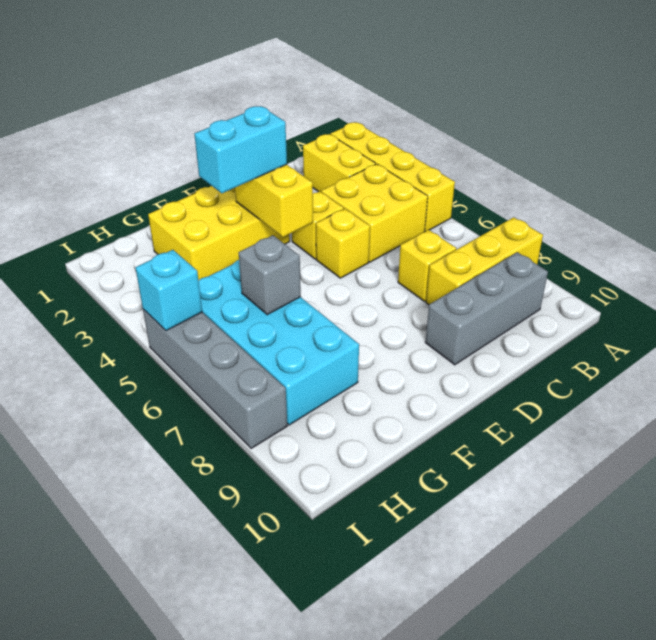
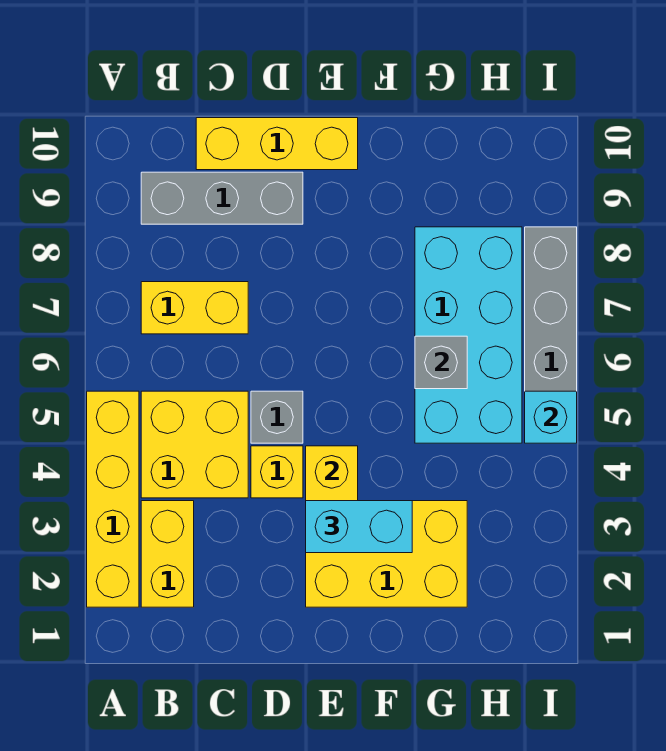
yellow 1x3 brick [426,217,543,305] -> yellow 1x3 brick moved to [196,118,358,170]
yellow 1x1 brick [398,230,456,301] -> yellow 1x2 brick [141,282,248,334]
yellow 1x1 brick [316,209,370,278] -> grey 1x1 brick [251,391,303,443]

